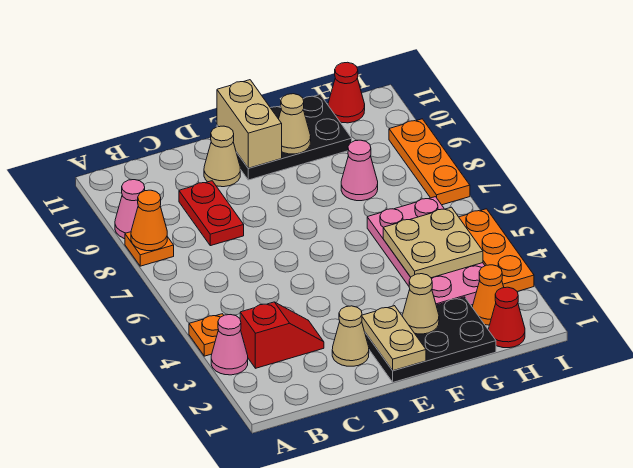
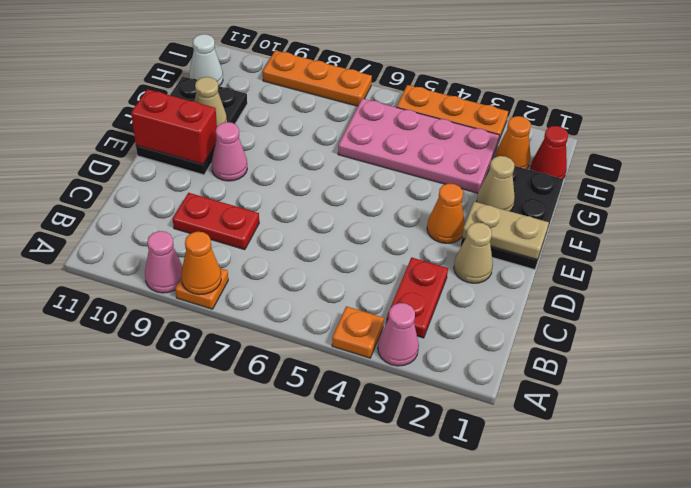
red 1x2 slope [240,302,324,368] -> red 1x2 plate [386,257,448,338]
tan 1x1 cone [204,126,240,187] -> none
none -> orange 1x1 cone [427,184,465,243]
tan 1x2 brick [217,80,282,168] -> red 1x2 brick [131,89,217,164]
tan 2x2 plate [383,207,483,278] -> none
pink 1x1 cone [341,140,378,201] -> pink 1x1 cone moved to [211,122,247,181]
red 1x1 cone [328,62,365,123] -> white 1x1 cone [189,34,223,86]

